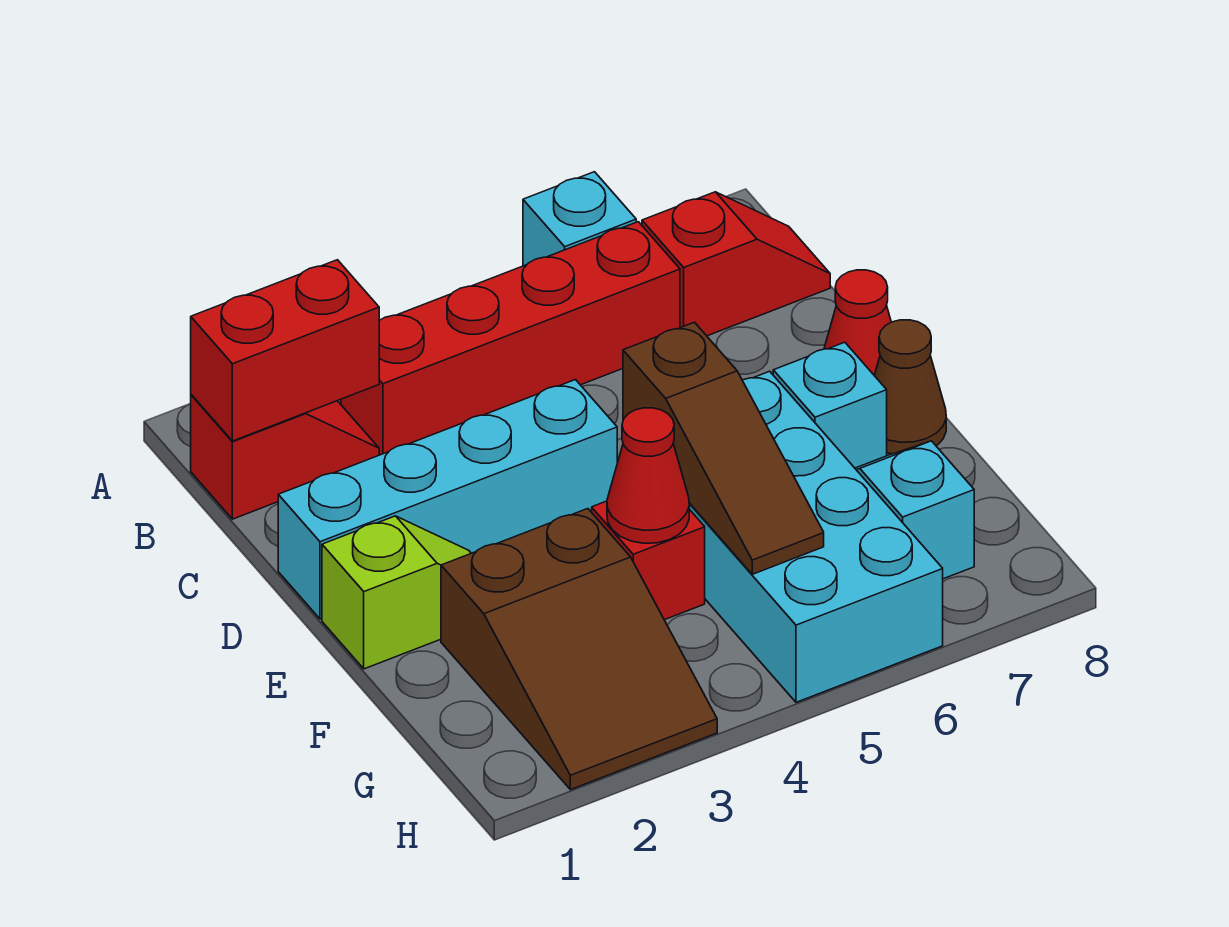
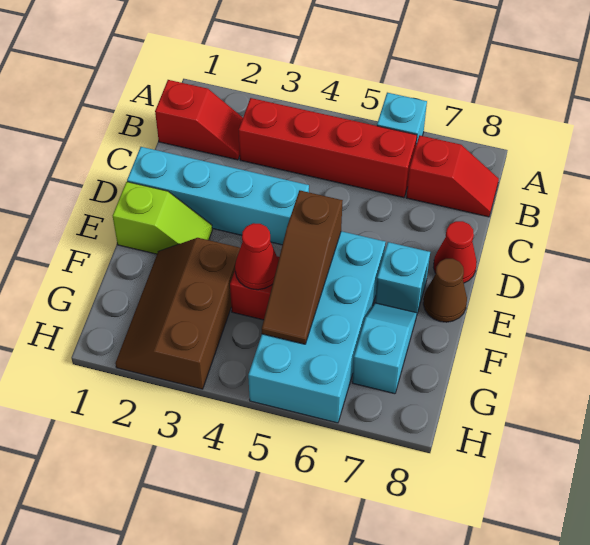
red 1x2 brick [191,260,379,441] -> none
brown 2x3 slope [441,509,717,790] -> brown 2x3 slope turned to [115,238,240,389]

